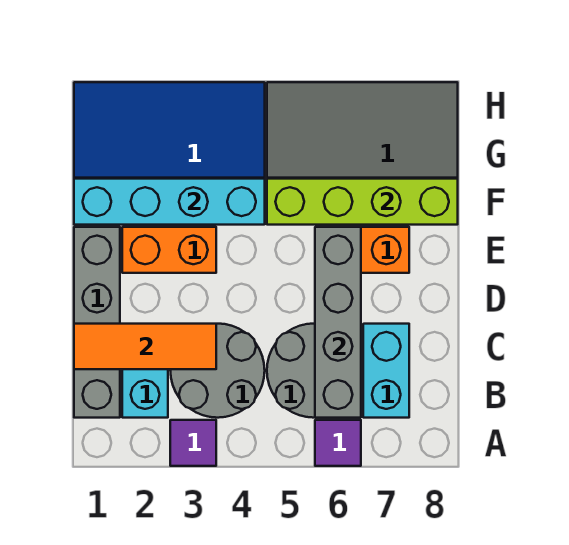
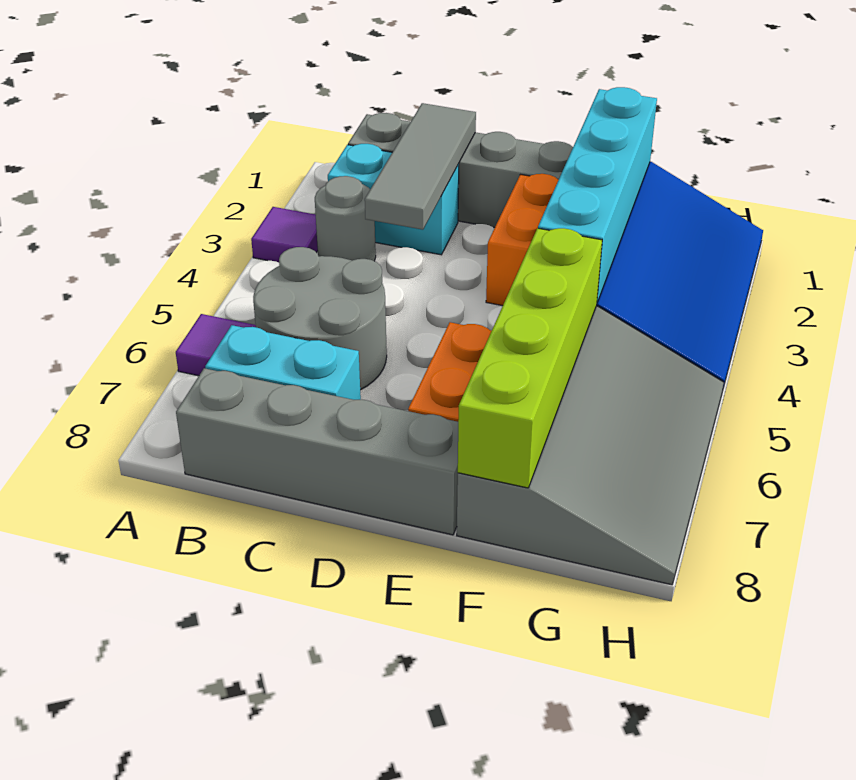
grey 2x2 round brick [170,324,265,418] -> grey 1x1 round brick [315,176,376,261]
grey 1x4 brick [315,227,361,418] -> grey 1x4 brick moved to [176,368,458,535]
orange 1x3 tile [74,324,216,369] -> grey 1x3 tile [365,103,476,230]

